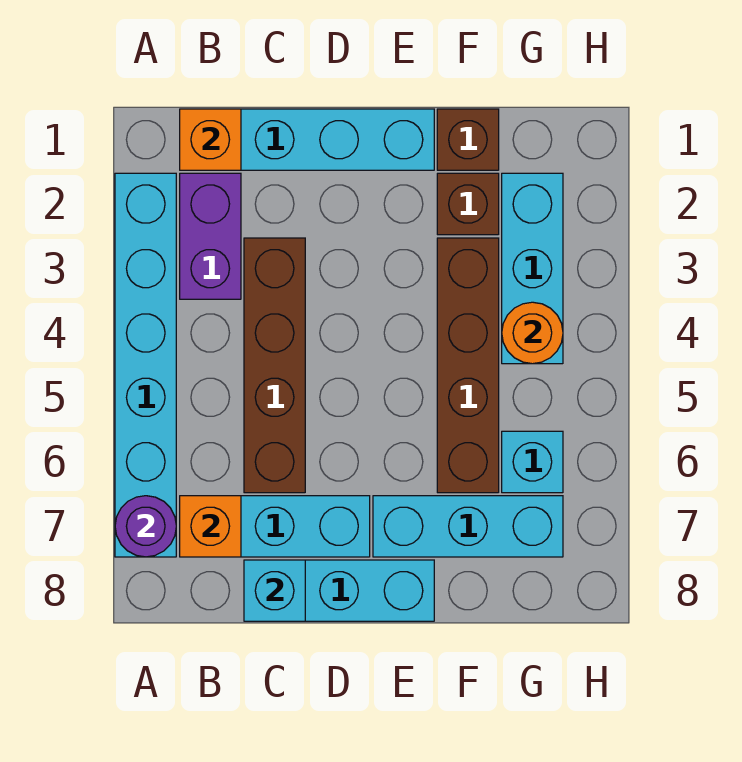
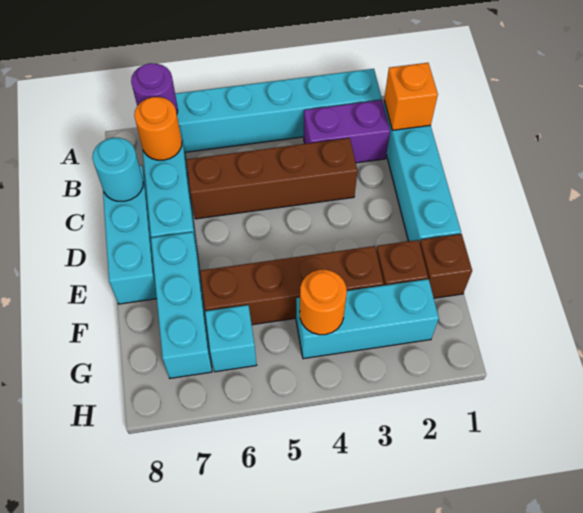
orange 1x1 brick [180,496,241,557] -> orange 1x1 round brick [134,97,182,160]
cyan 1x1 brick [244,560,305,621] -> cyan 1x1 round brick [92,138,143,201]

